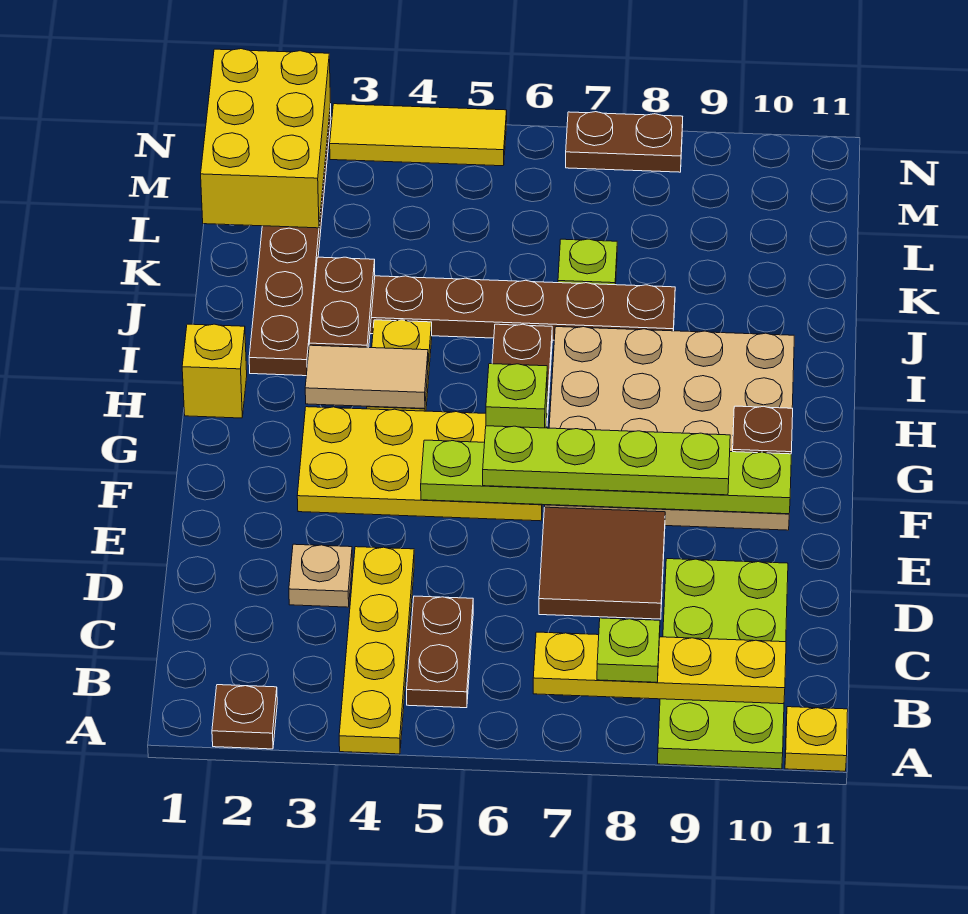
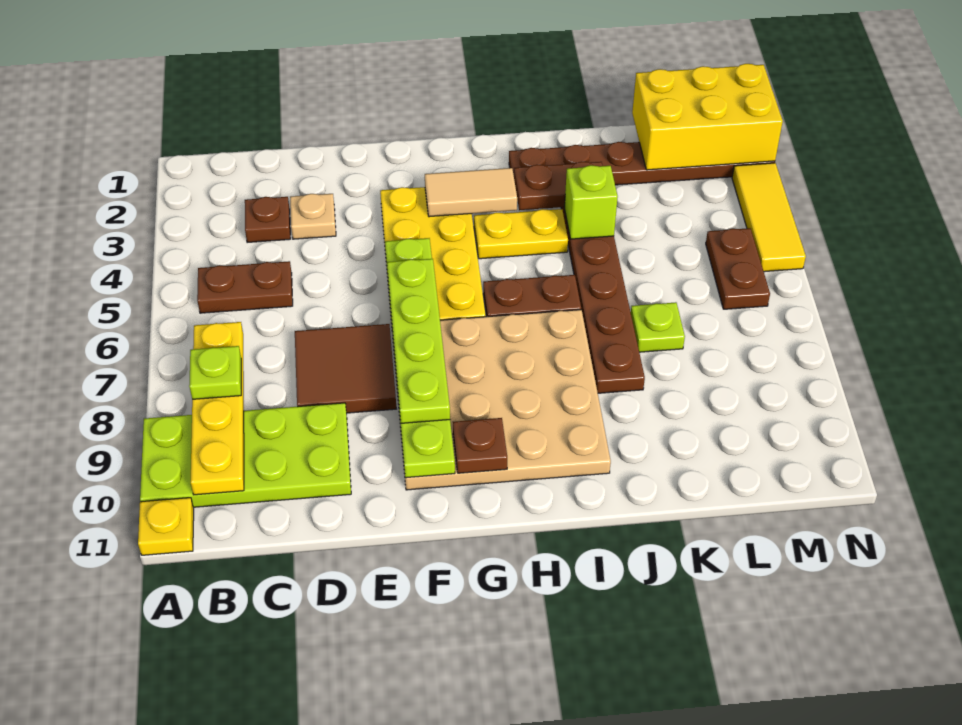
brown 1x1 plate [212,685,277,749] -> brown 1x1 plate moved to [245,197,291,243]
yellow 1x4 plate [339,547,414,754] -> none
lime 1x1 brick [486,364,547,428] -> lime 1x1 brick moved to [565,165,618,239]
yellow 1x1 brick [182,324,247,418] -> none
tan 1x2 tile [305,345,428,409] -> tan 1x2 tile turned to [425,168,517,217]
brown 1x2 plate [566,112,683,172] -> brown 1x2 plate moved to [706,228,770,309]

